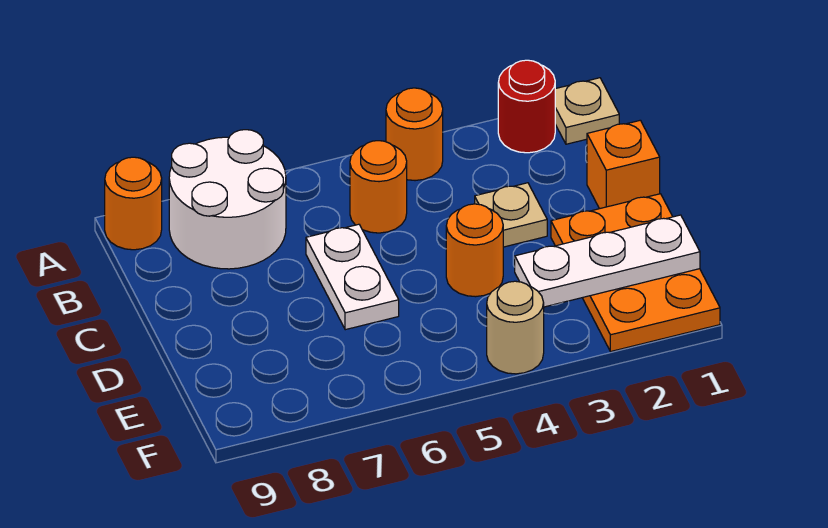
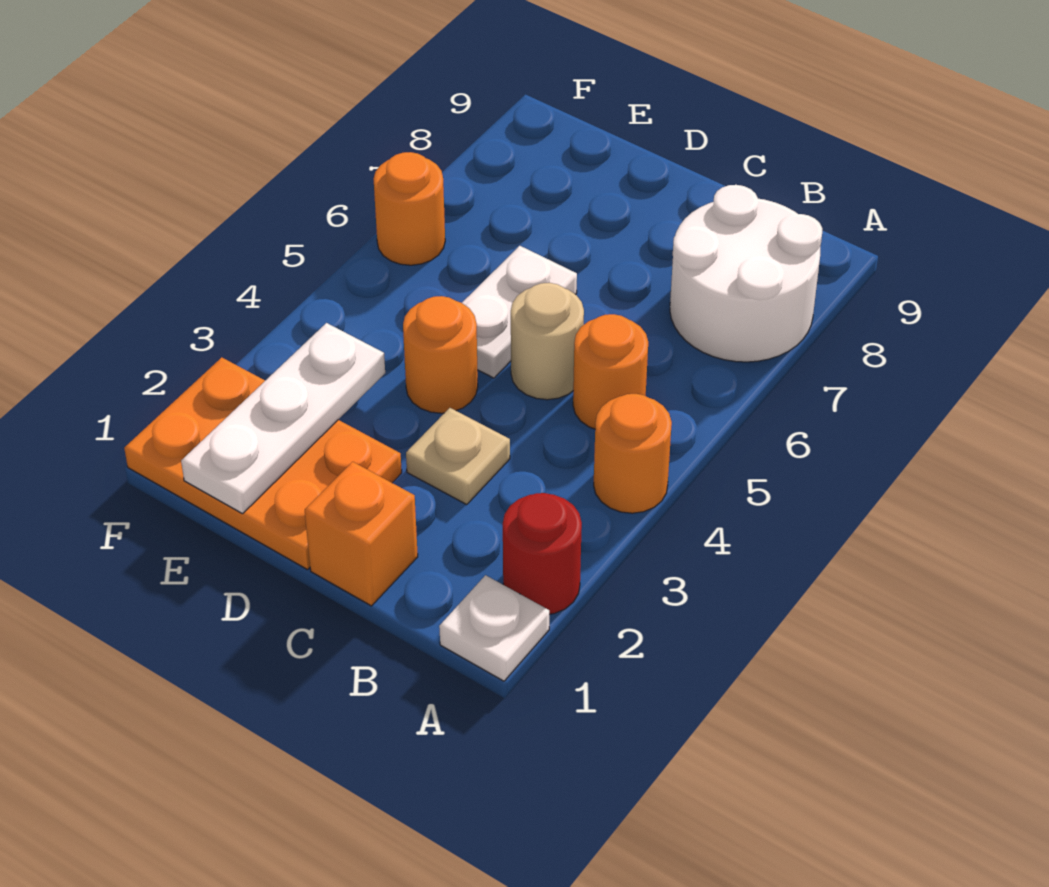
tan 1x1 plate [555,78,619,144] -> white 1x1 plate [439,575,549,681]
orange 1x1 round brick [105,157,162,250] -> orange 1x1 round brick moved to [374,152,445,265]
white 1x2 plate [306,224,399,330] -> white 1x2 plate turned to [462,246,577,378]
tan 1x1 round brick [487,281,544,374] -> tan 1x1 round brick moved to [511,283,584,400]

